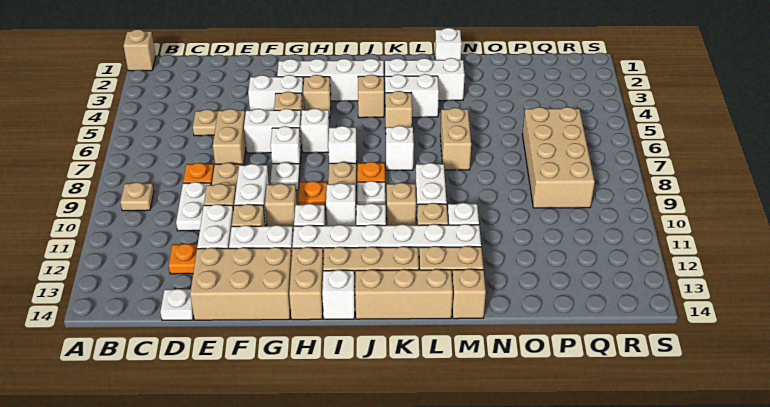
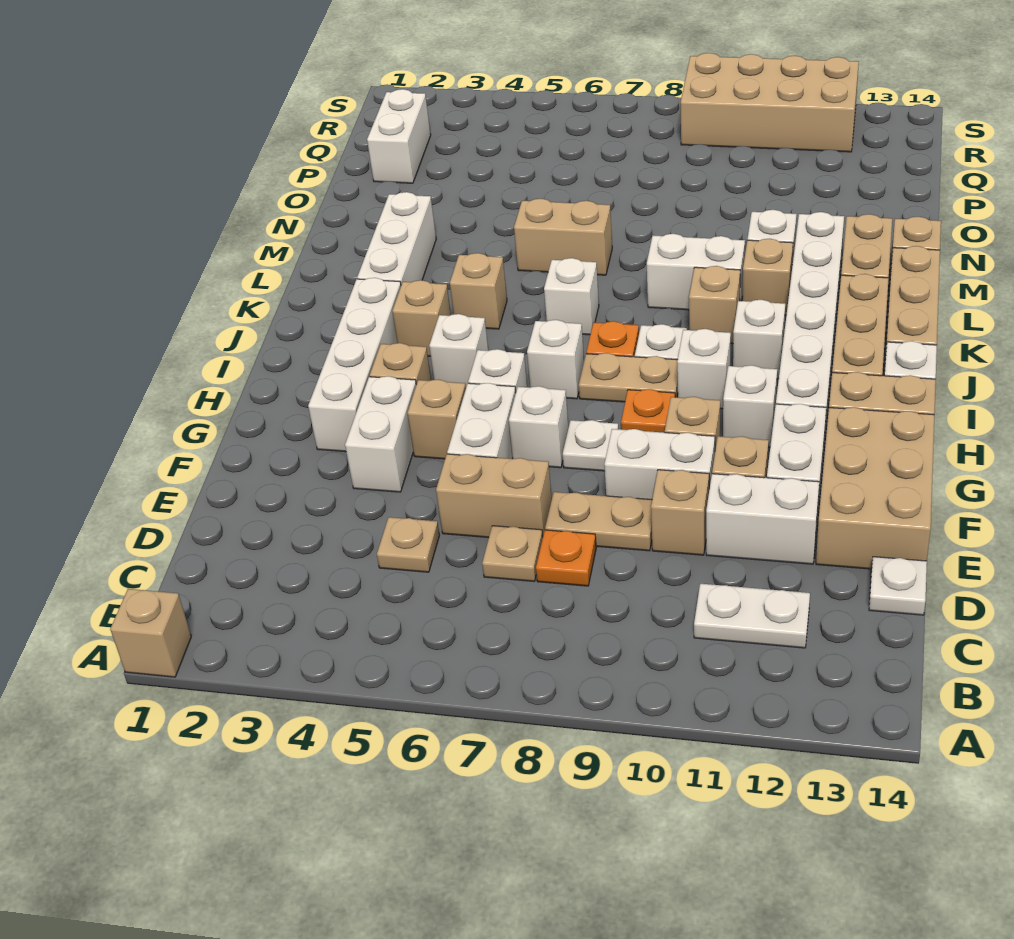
tan 1x1 plate [121,182,154,211] -> tan 1x1 plate moved to [482,526,543,581]
white 1x2 plate [176,182,211,231] -> white 1x2 plate moved to [694,584,810,648]
orange 1x1 plate [169,244,198,274] -> none
white 1x2 brick [385,74,439,117] -> white 1x2 brick moved to [367,89,431,183]
white 1x1 brick [435,28,462,60] -> white 1x1 brick moved to [429,314,488,387]
tan 2x4 brick [522,107,595,208] -> tan 2x4 brick moved to [681,53,859,152]

